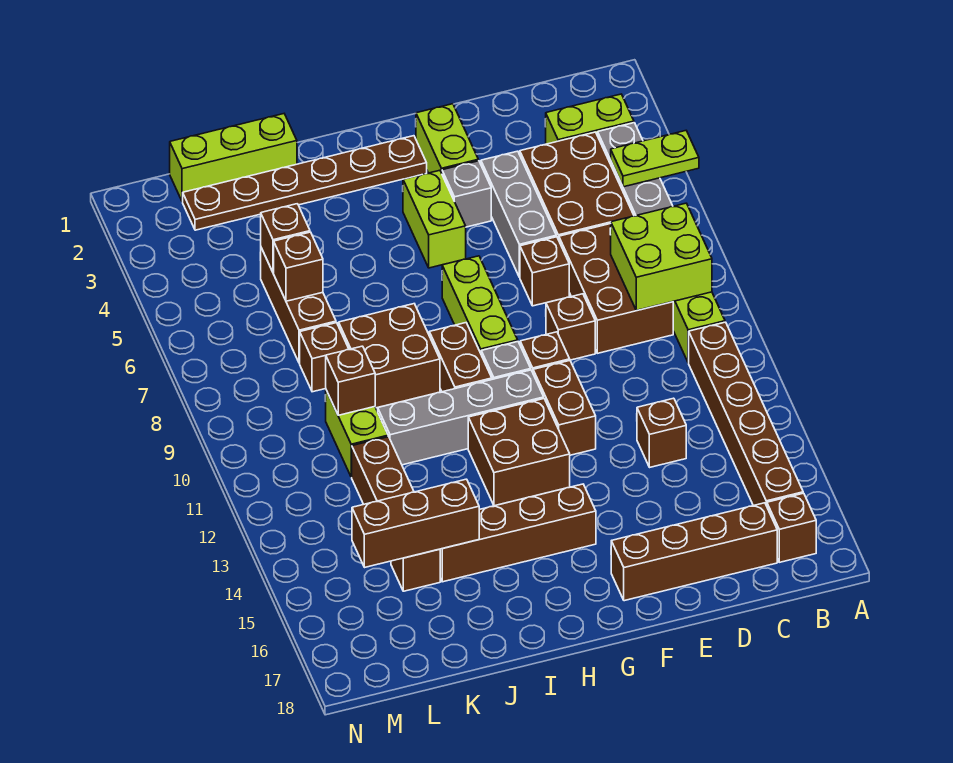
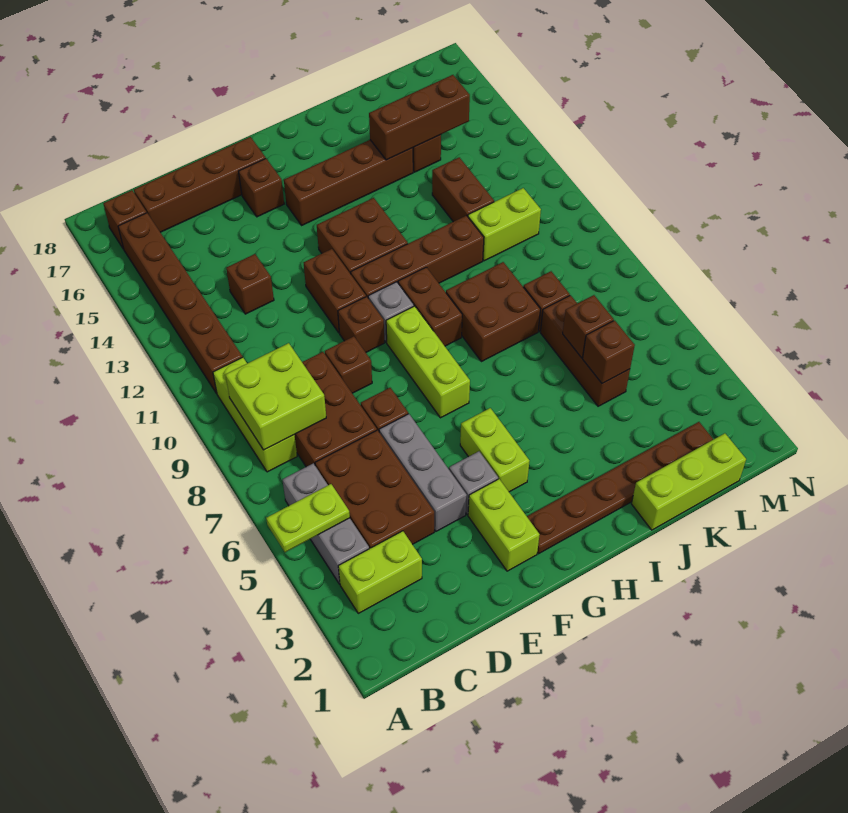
grey 1x4 brick [378,370,544,465] -> brown 1x4 brick [351,216,484,298]
lime 1x2 brick [326,390,388,477] -> lime 1x2 brick turned to [468,188,541,261]
brown 1x1 brick [326,346,375,415] -> brown 1x1 brick moved to [238,159,284,217]

